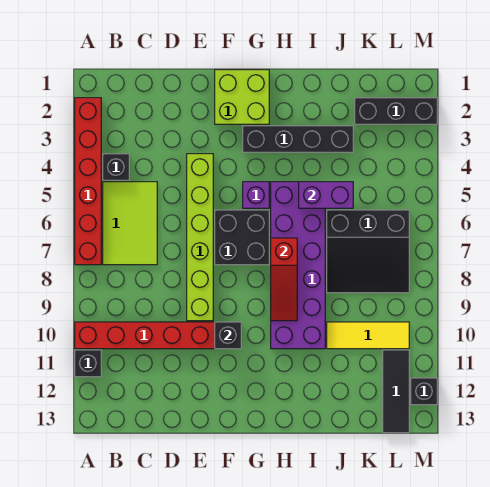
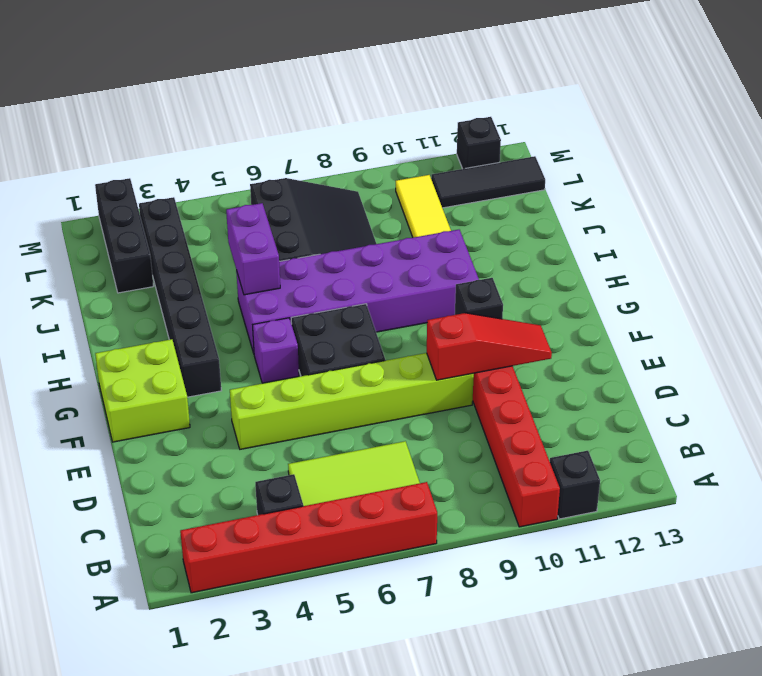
black 1x4 brick [243,126,353,152] -> black 1x6 brick [139,197,221,397]
red 1x3 slope [271,238,297,321] -> red 1x3 slope moved to [427,313,552,380]

